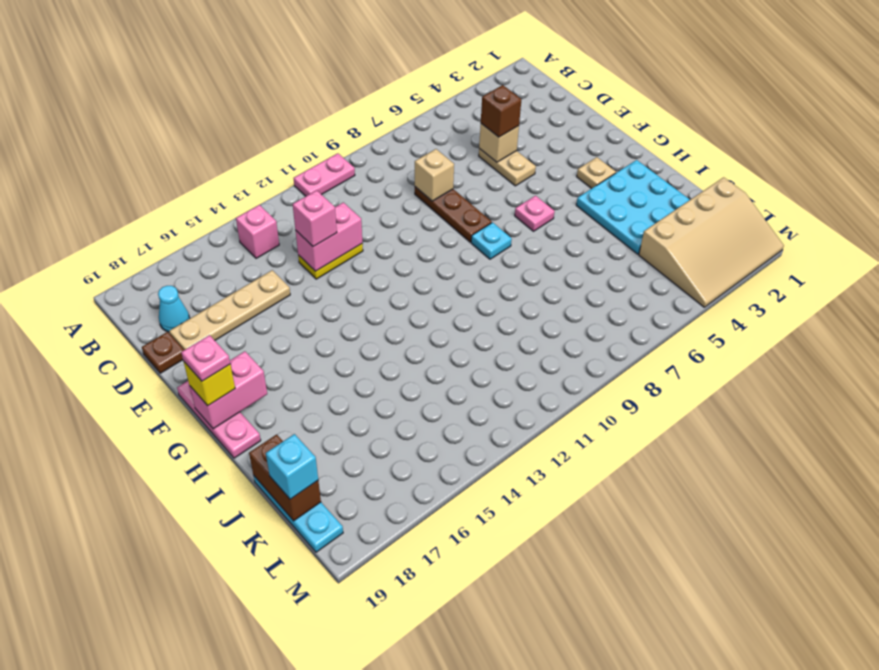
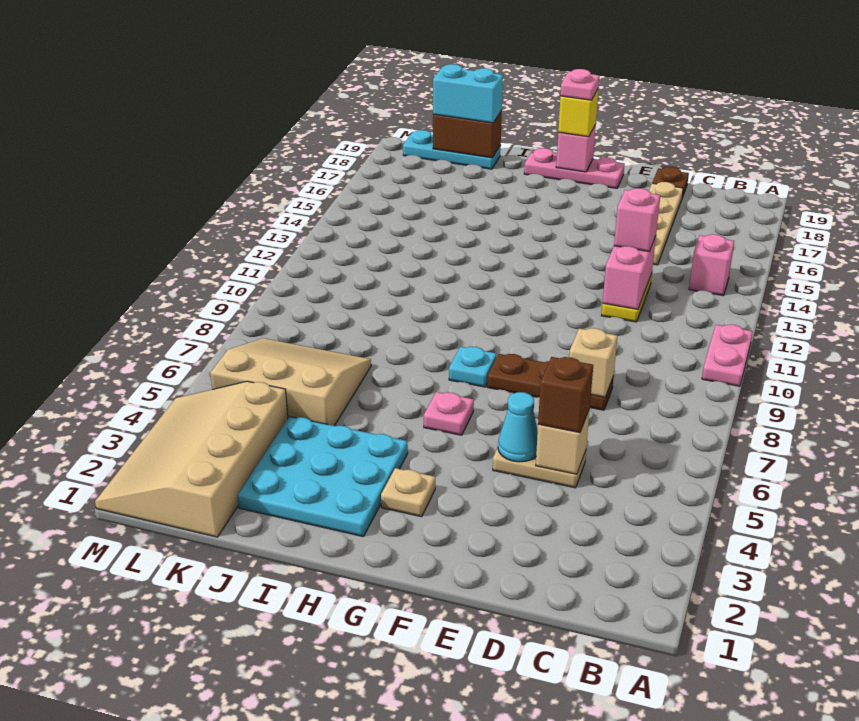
cyan 1x1 cone [158,286,190,332] -> cyan 1x1 cone moved to [498,392,538,462]
pink 1x2 brick [190,351,267,429] -> pink 1x1 brick [556,125,596,172]
none -> tan 3x3 slope [210,338,371,426]
cyan 1x1 brick [266,434,318,499] -> cyan 1x2 brick [433,64,503,123]

